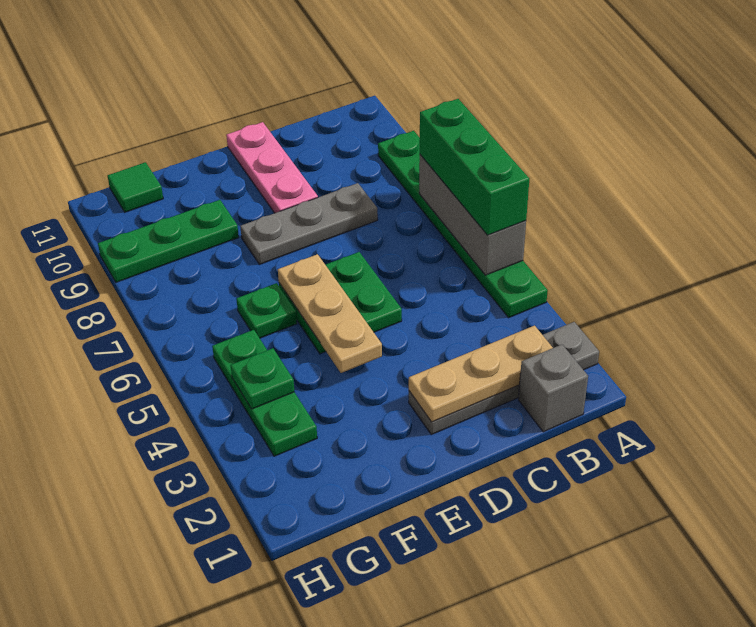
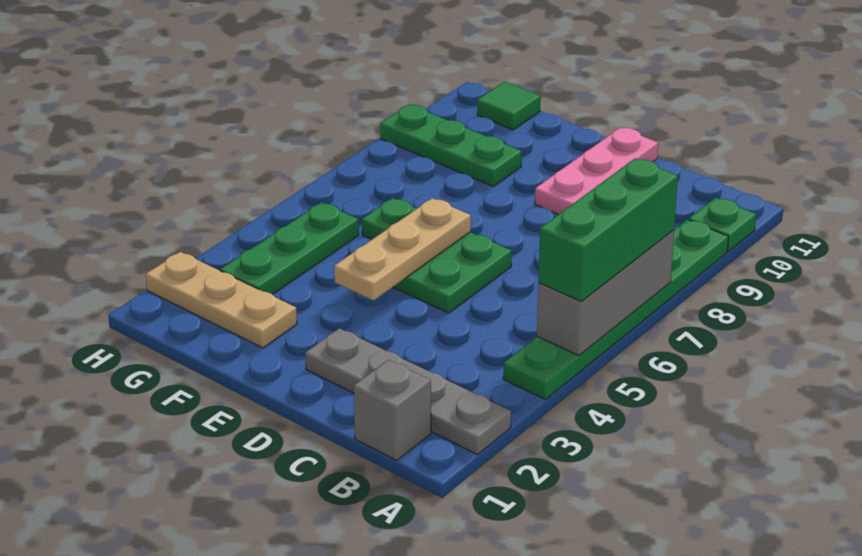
tan 1x3 plate [409,326,553,422] -> tan 1x3 plate moved to [146,252,297,348]
grey 1x3 plate [240,183,378,265] -> none
green 1x1 plate [231,348,294,409] -> green 1x1 plate moved to [689,198,756,251]

